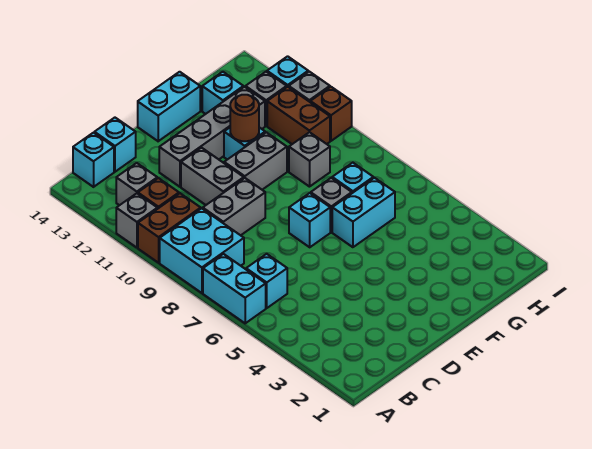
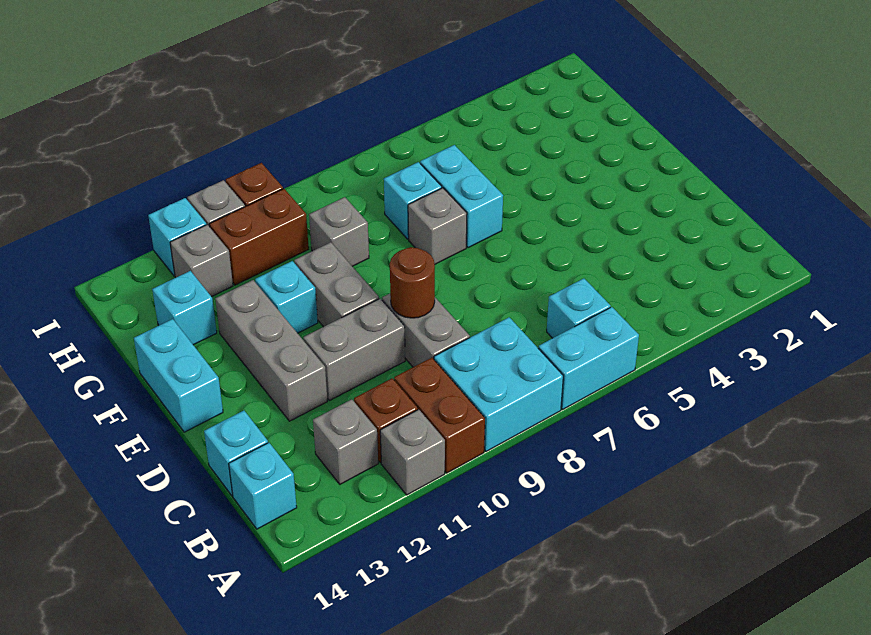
grey 1x4 brick [159,87,265,187] -> grey 1x3 brick [215,280,327,421]
cyan 1x1 brick [289,193,330,247] -> none
brown 1x1 round brick [230,95,259,141] -> brown 1x1 round brick moved to [390,247,435,318]

